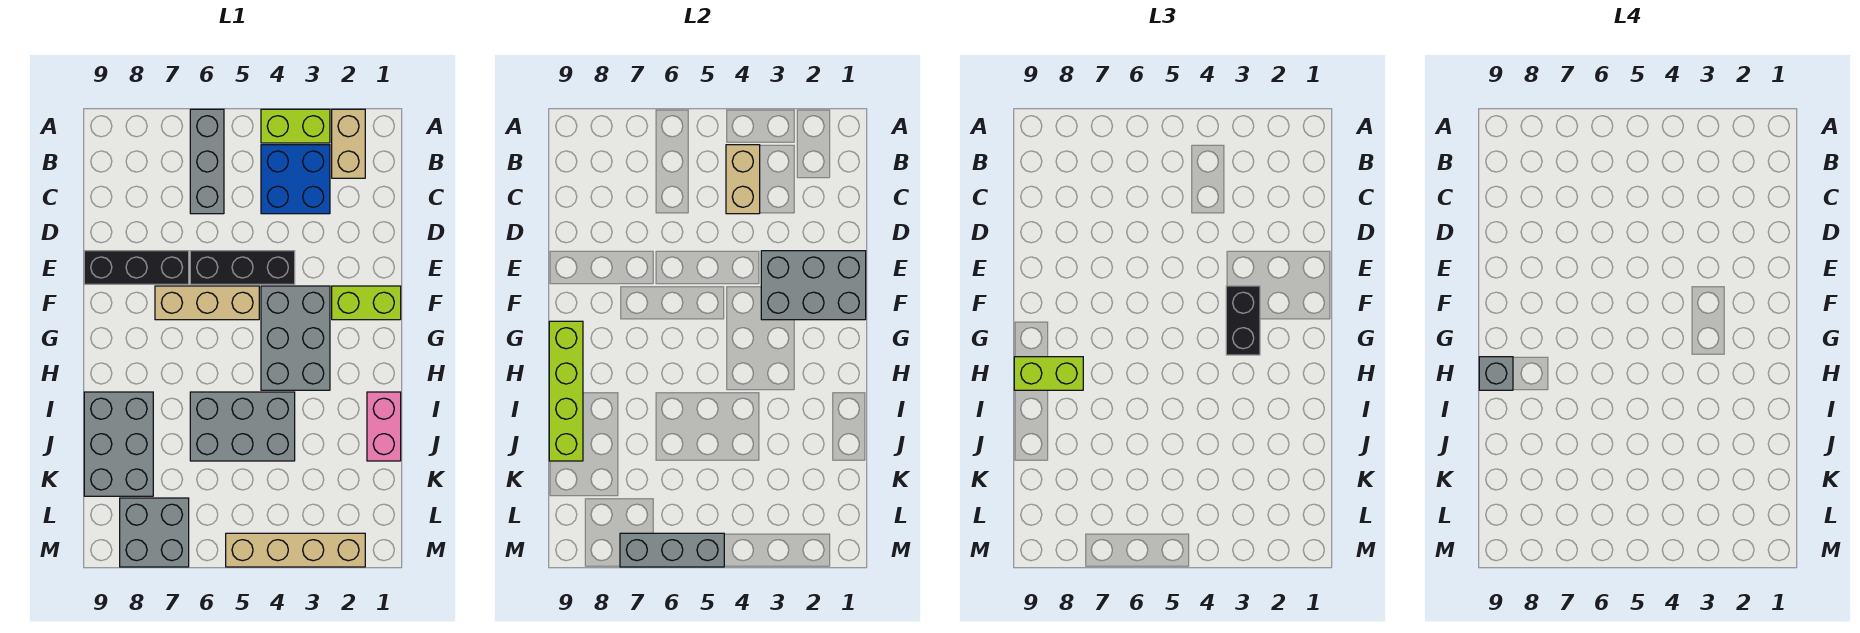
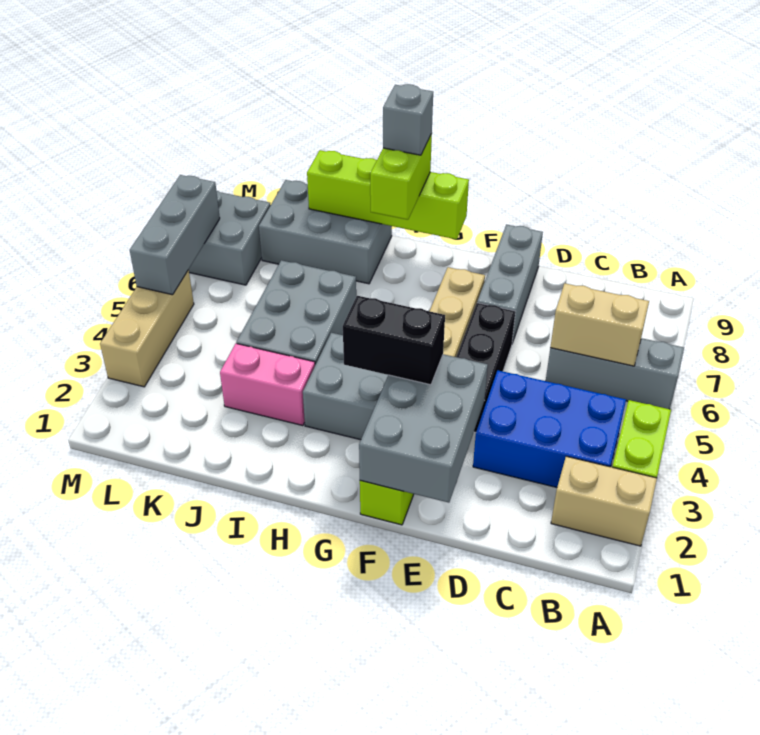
blue 2x2 brick [261,145,330,214] -> blue 2x3 brick [473,370,626,487]
tan 1x2 brick [726,145,760,214] -> tan 1x2 brick moved to [550,283,649,366]
black 1x3 brick [84,251,189,284] -> grey 1x3 brick [477,225,543,343]
pink 1x2 brick [367,392,401,461] -> pink 1x2 brick moved to [220,343,315,426]
tan 1x4 brick [226,533,365,567] -> tan 1x3 brick [100,270,194,387]

